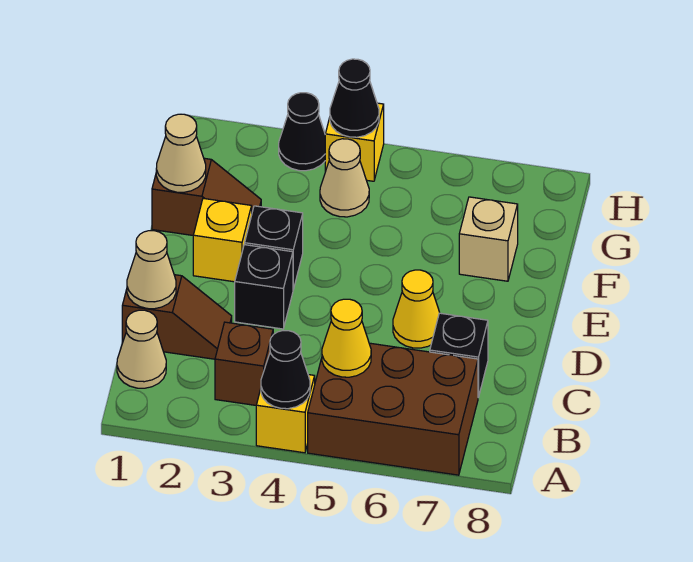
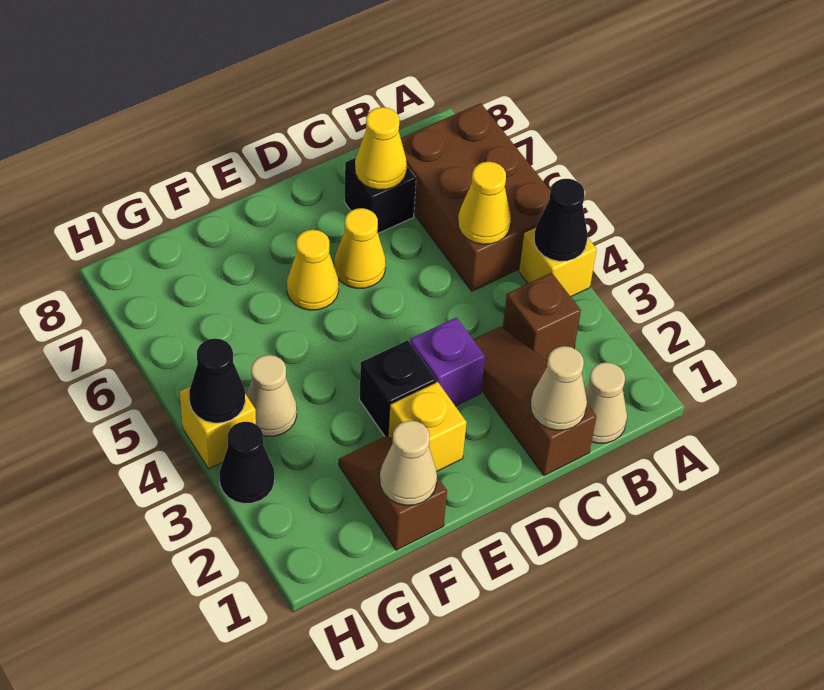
brown 1x2 slope [122,275,232,359] -> brown 1x3 slope [473,326,596,476]
none -> yellow 1x1 cone [355,107,407,190]
black 1x1 brick [235,245,293,329] -> purple 1x1 brick [410,317,485,406]
none -> yellow 1x1 cone [287,230,339,310]
tan 1x1 brick [459,197,518,281] -> none

